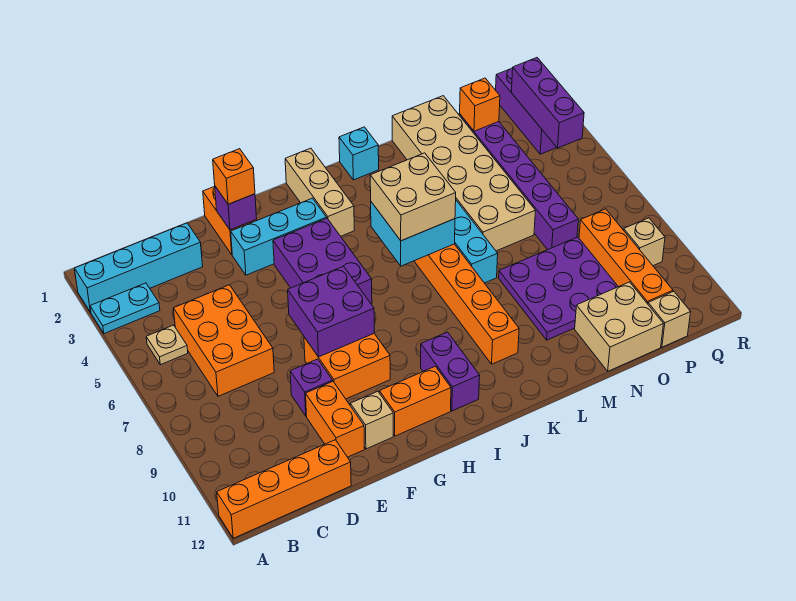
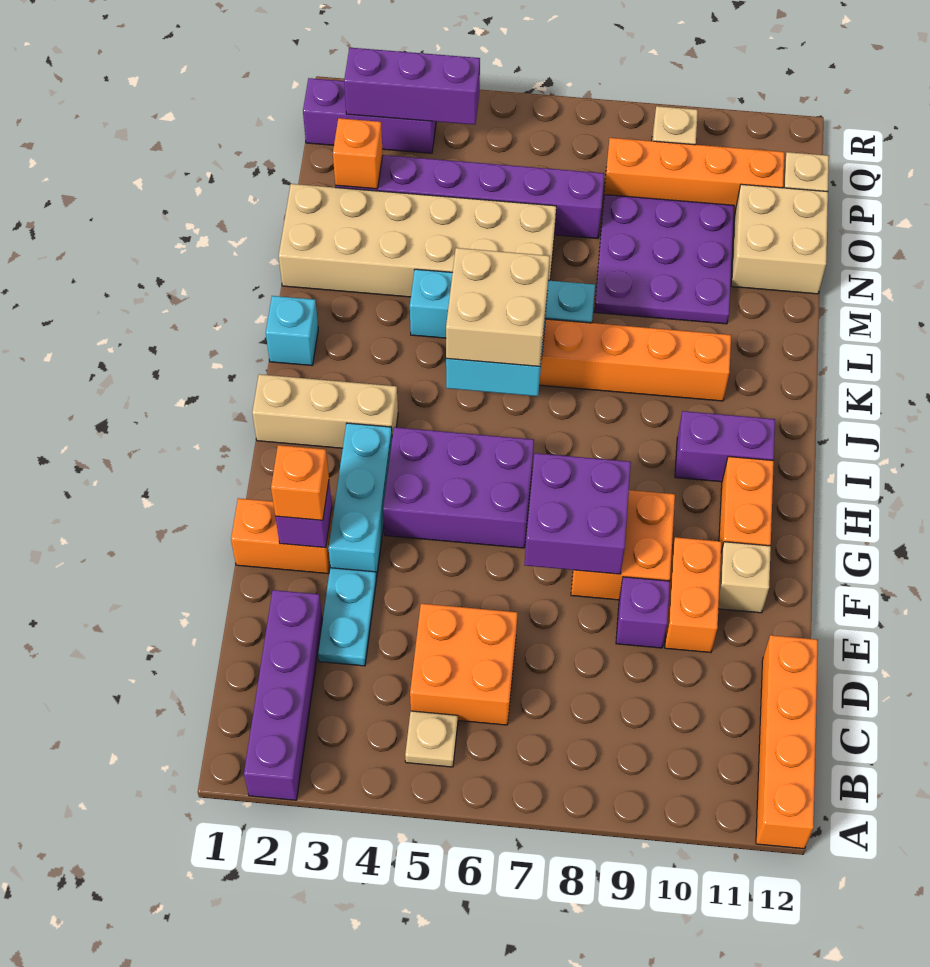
cyan 1x4 brick [75,223,203,312] -> purple 1x4 brick [244,590,323,800]
cyan 1x2 plate [90,283,160,334] -> cyan 1x2 plate moved to [318,568,376,666]
orange 2x3 brick [173,285,274,396] -> orange 2x2 brick [410,604,518,725]
orange 1x2 brick [306,382,365,457] -> orange 1x2 brick turned to [665,537,722,653]

